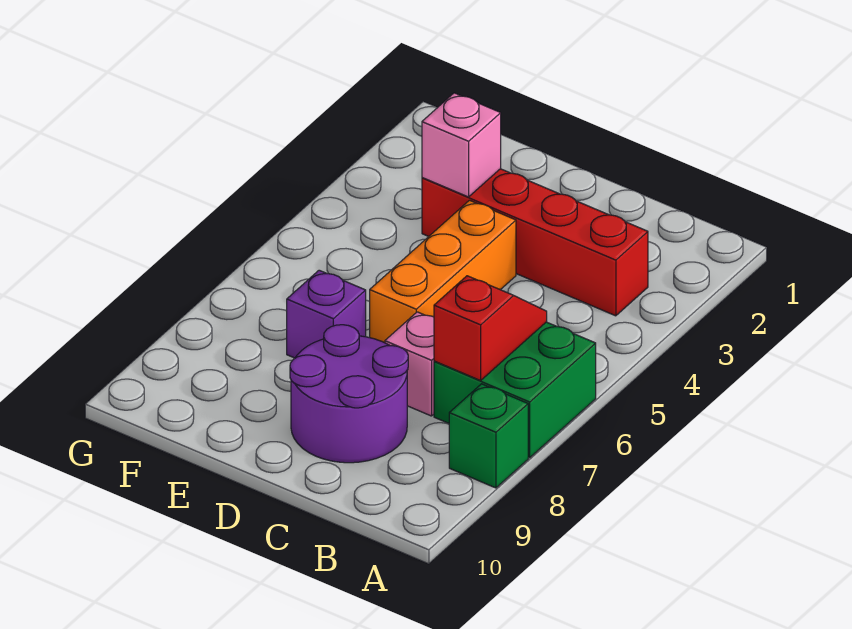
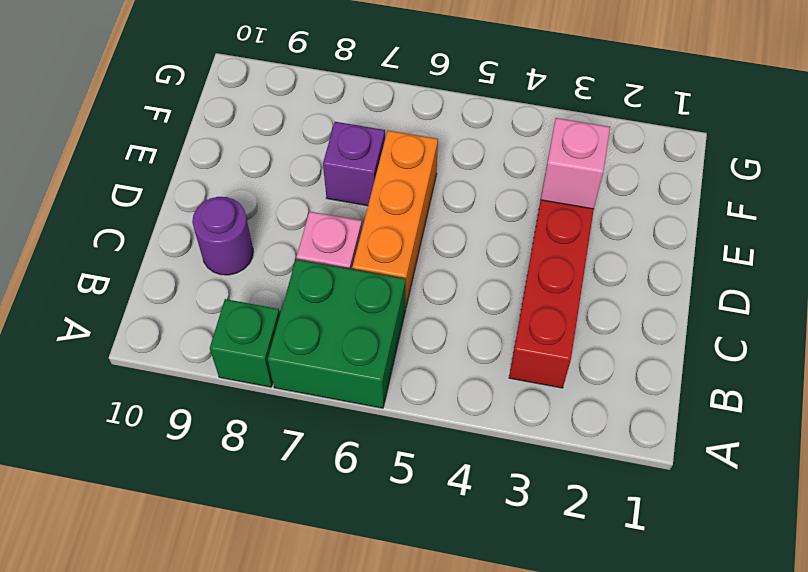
red 1x2 slope [434,276,547,381] -> none
purple 2x2 round brick [290,325,408,463] -> purple 1x1 round brick [192,197,253,275]
orange 1x3 brick [370,200,516,343] -> orange 1x3 brick turned to [352,131,438,306]

